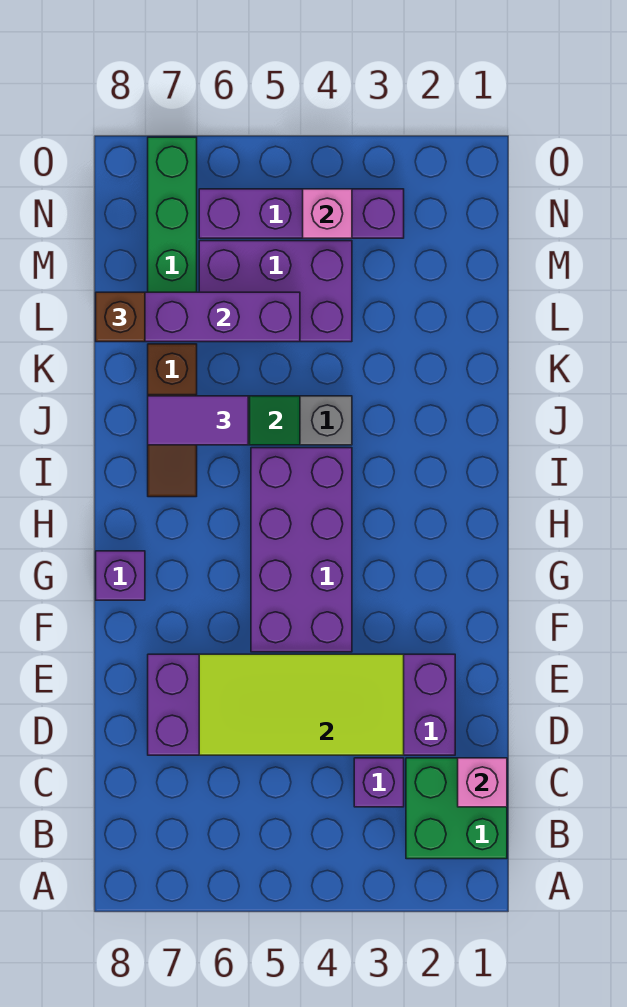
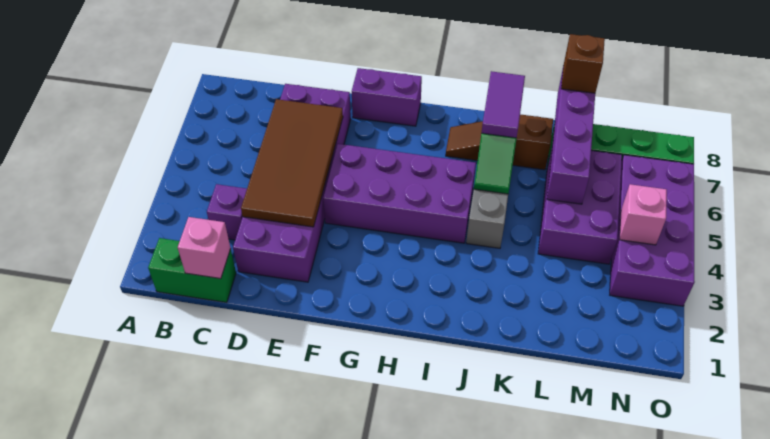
green 2x2 brick [406,758,507,859] -> green 1x2 brick [148,238,236,303]
lime 2x4 tile [199,654,404,755] -> brown 2x4 tile [241,99,343,227]
purple 1x1 brick [96,551,145,600] -> purple 1x2 brick [352,68,422,126]
purple 1x4 brick [199,189,404,238] -> purple 2x4 brick [610,155,695,306]

